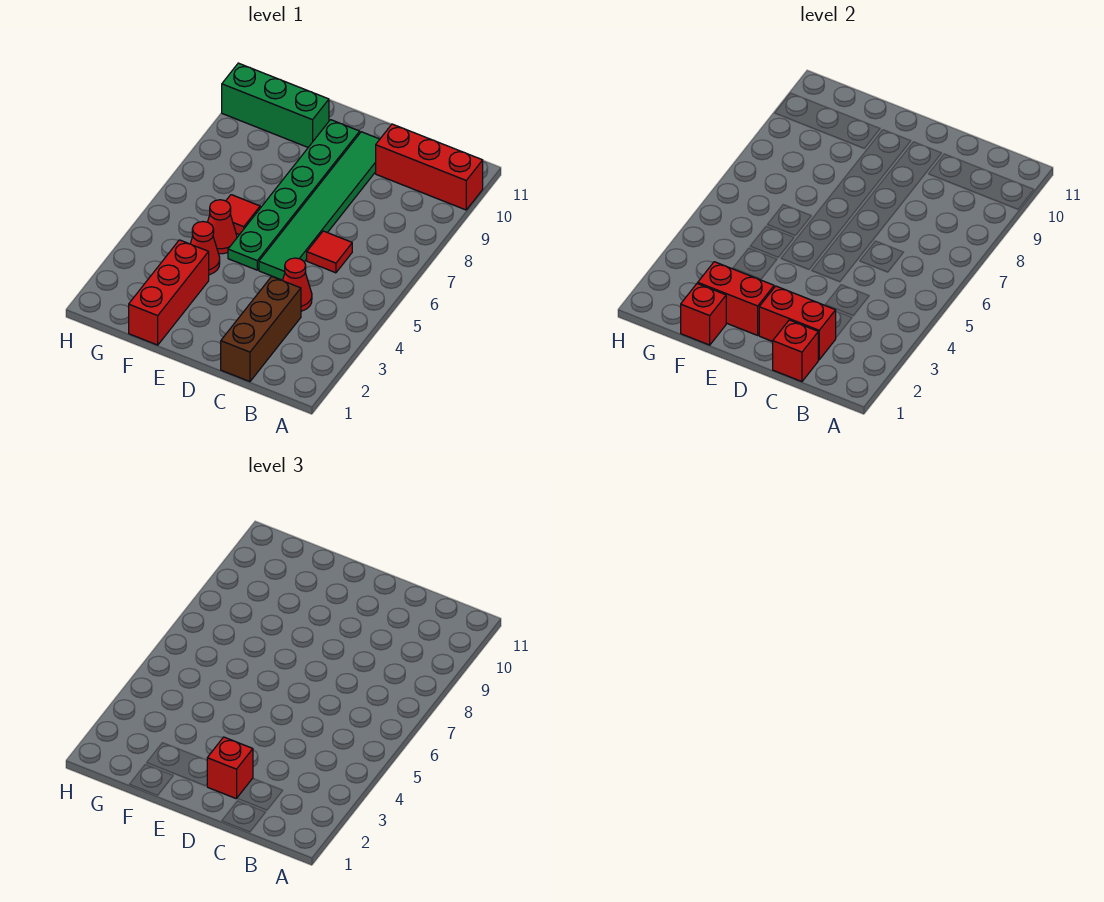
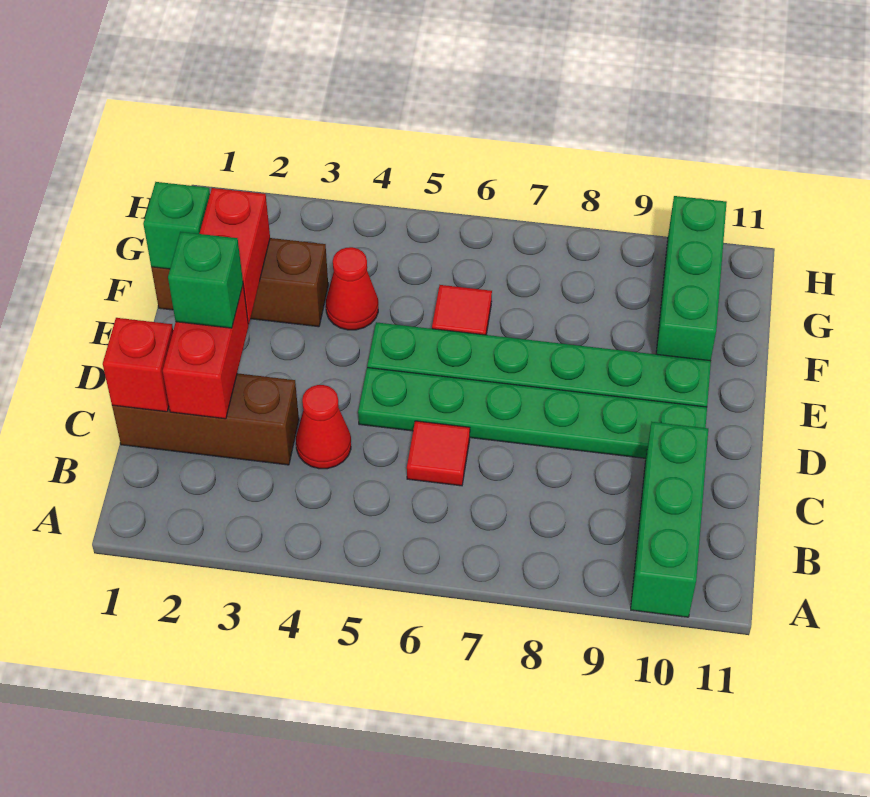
red 1x3 brick [376,124,483,210] -> green 1x3 brick [631,422,708,617]
red 1x1 brick [207,737,253,799] -> green 1x1 brick [168,232,243,328]
green 1x6 tile [259,132,380,280] -> green 1x6 plate [358,368,707,458]
red 1x3 brick [129,240,209,345] -> brown 1x3 brick [151,238,328,327]
red 1x1 brick [681,283,726,345] -> green 1x1 brick [143,182,210,269]
red 1x1 cone [208,200,237,254] -> none

